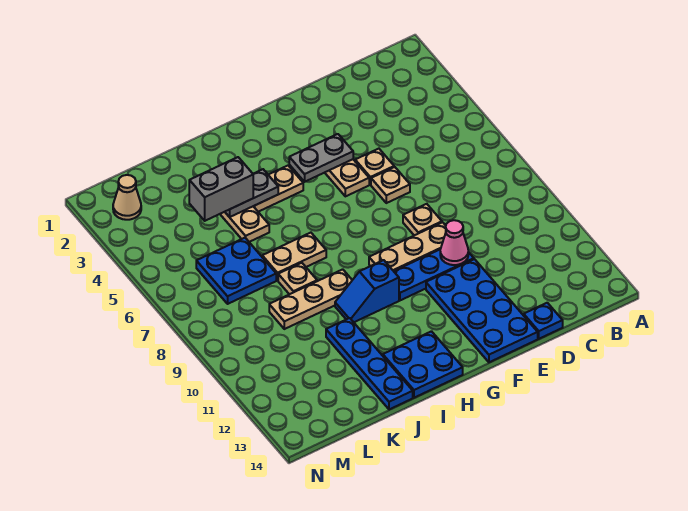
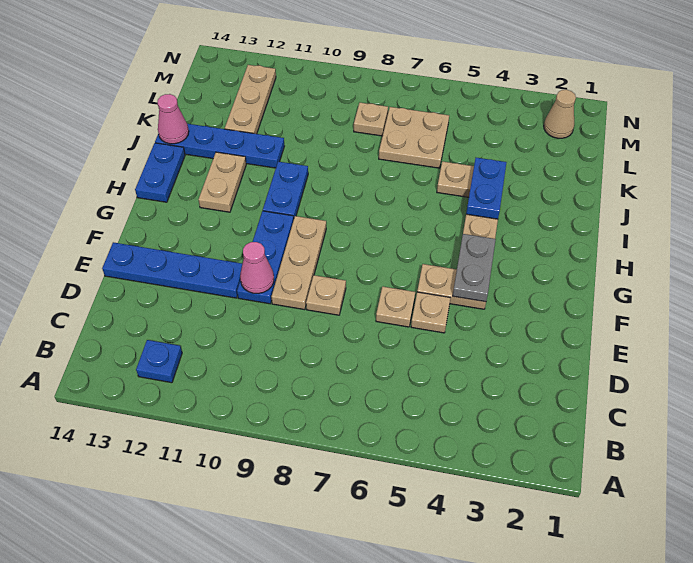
blue 1x1 plate [524,303,563,339] -> blue 1x1 plate moved to [136,340,182,383]
blue 2x4 plate [426,259,538,362] -> blue 1x4 plate [102,242,242,298]
blue 1x2 slope [335,260,399,322] -> blue 1x2 plate [263,162,308,218]
blue 2x2 plate [383,331,463,398] -> blue 1x2 plate [135,143,185,202]
grey 1x2 plate [225,169,278,217] -> blue 1x2 plate [466,158,507,219]
tan 1x2 plate [262,233,326,280] -> tan 1x2 plate moved to [199,152,246,212]
tan 1x3 plate [269,269,352,329] -> tan 1x3 plate moved to [225,65,276,134]
grey 1x2 brick [189,157,253,221] -> none
tan 1x1 plate [278,263,317,294] -> tan 1x1 plate moved to [354,103,388,136]
none -> pink 1x1 cone [158,94,189,144]
blue 2x2 plate [196,238,276,304] -> tan 2x2 plate [379,107,449,168]

